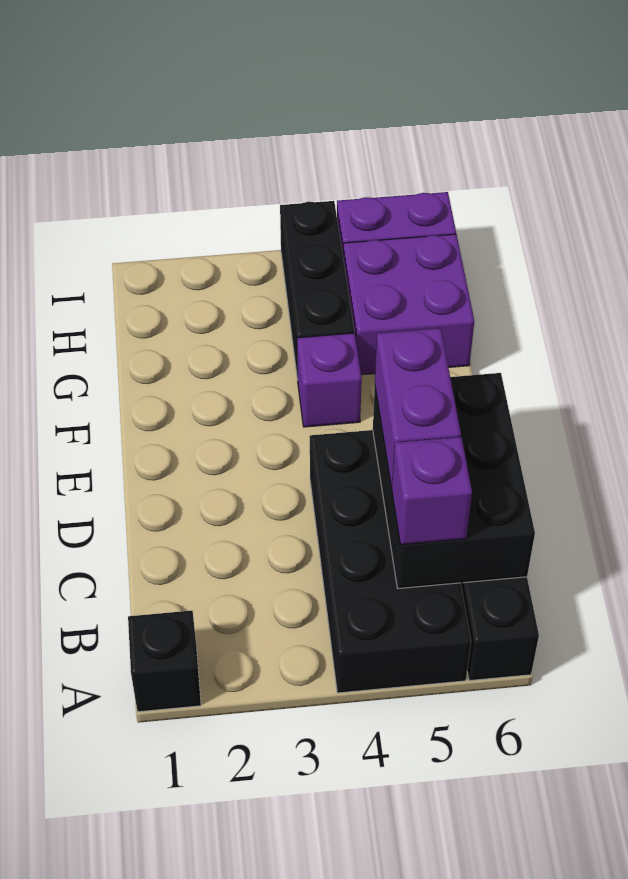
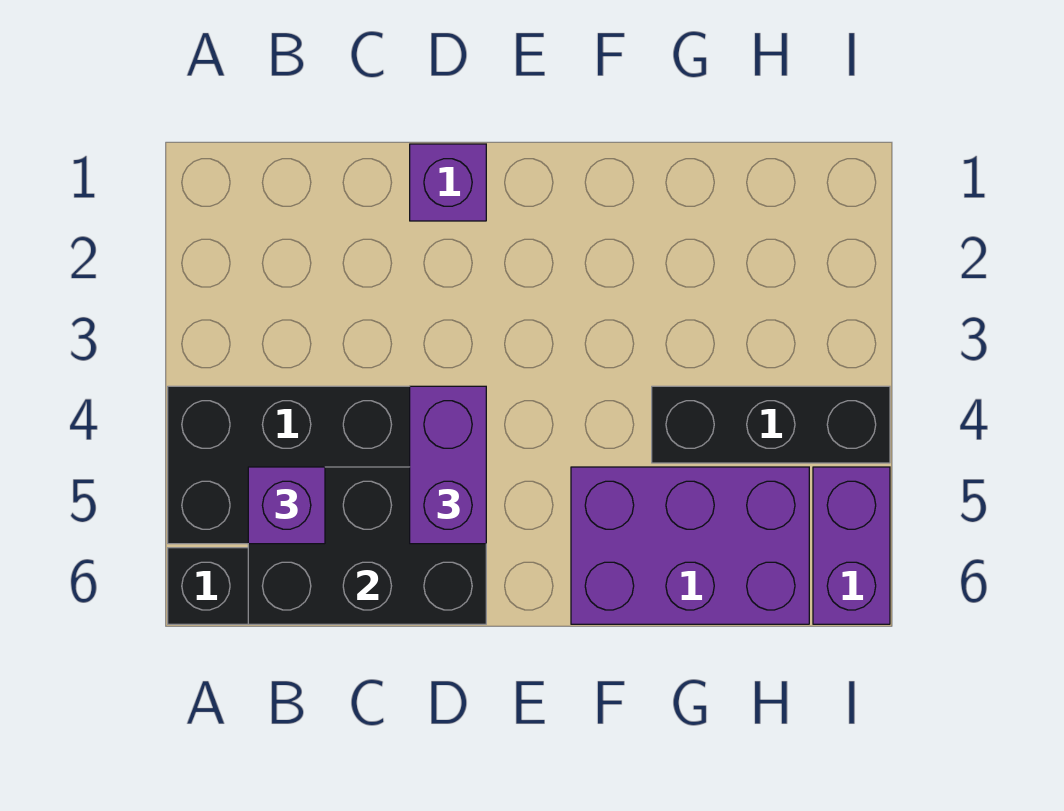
black 1x1 brick [128,611,201,712] -> none
purple 1x2 brick [375,328,461,488] -> purple 1x2 brick turned to [410,386,486,544]
purple 1x1 brick [297,333,362,427] -> purple 1x1 brick moved to [410,144,486,221]
purple 2x2 brick [343,234,474,375] -> purple 2x3 brick [571,467,809,624]

